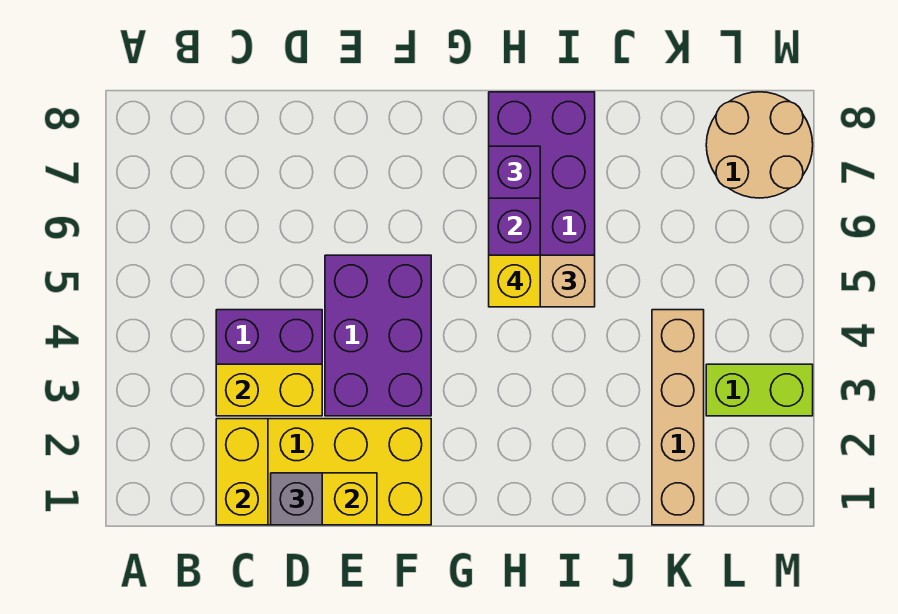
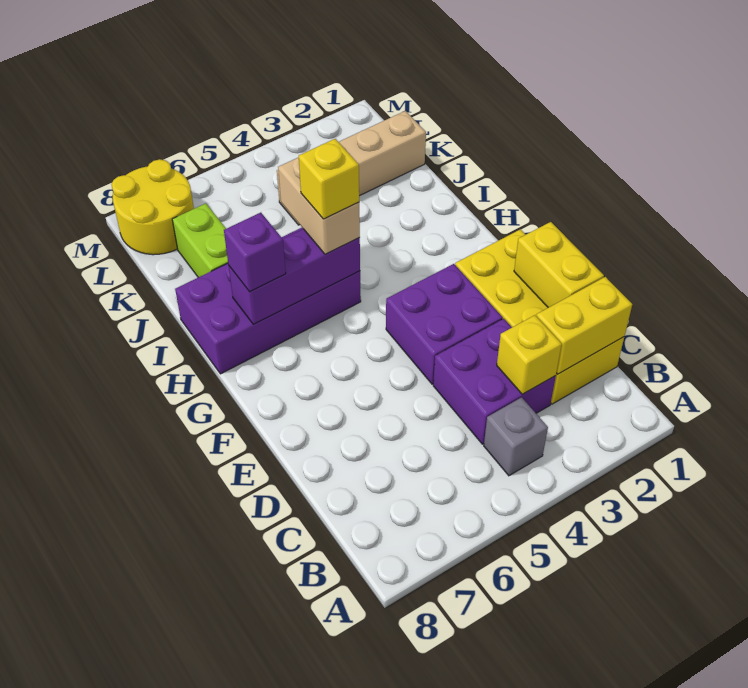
yellow 1x2 brick [216,364,322,416] -> yellow 1x1 brick [497,315,562,394]
grey 1x1 brick [271,473,322,525] -> grey 1x1 brick moved to [484,397,548,476]
purple 2x3 brick [325,255,431,416] -> purple 2x2 brick [386,264,503,384]
lime 1x2 brick [706,364,813,416] -> lime 1x2 brick moved to [172,203,228,277]
tan 2x2 round brick [706,92,813,198] -> yellow 2x2 round brick [112,159,194,255]

